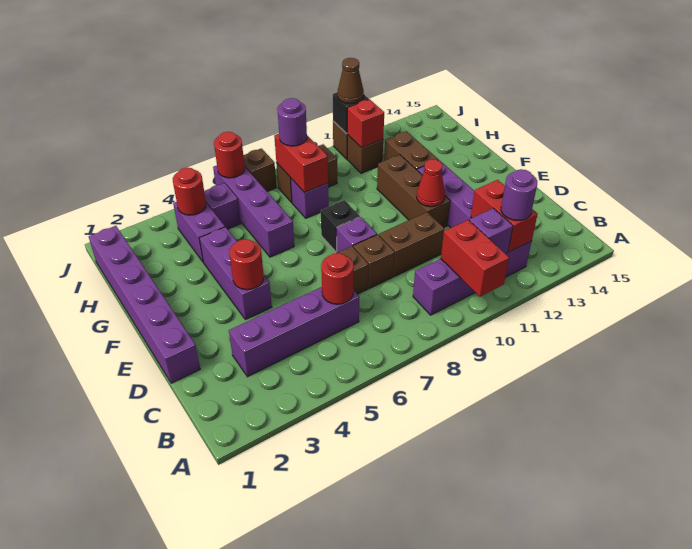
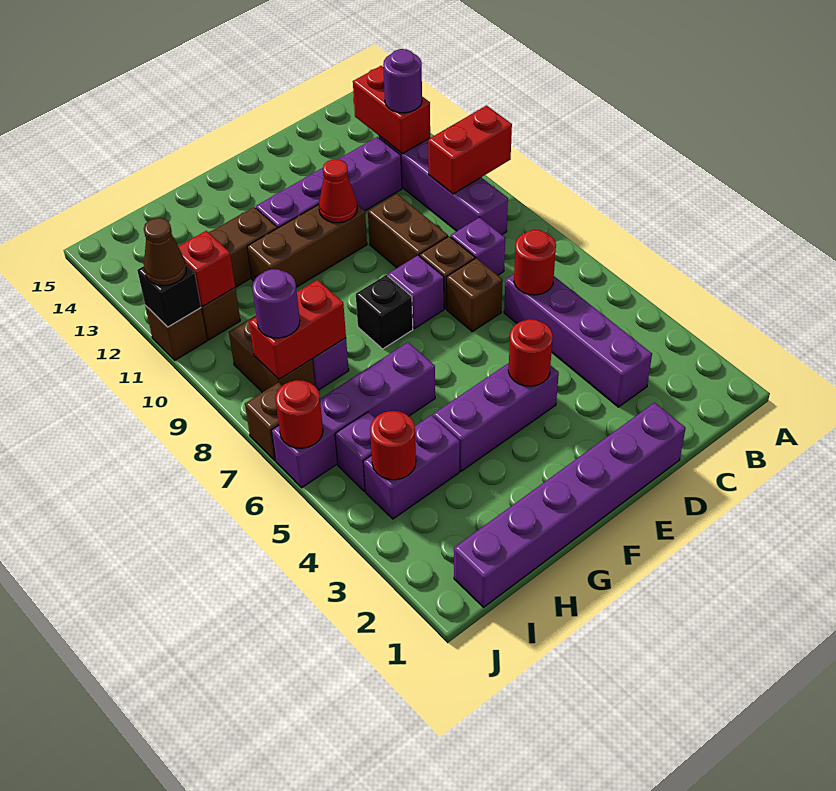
purple 1x1 brick [469,208,513,254] -> purple 1x1 brick moved to [451,217,505,275]
red 1x2 brick [471,180,538,252] -> red 1x2 brick turned to [353,66,430,154]

